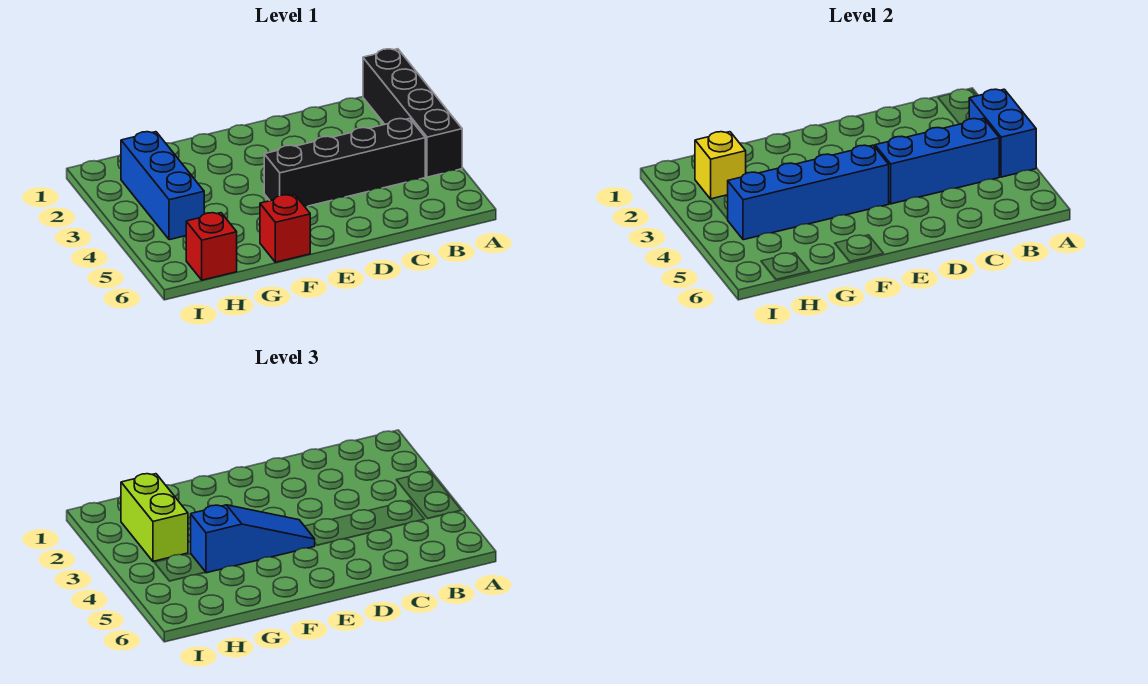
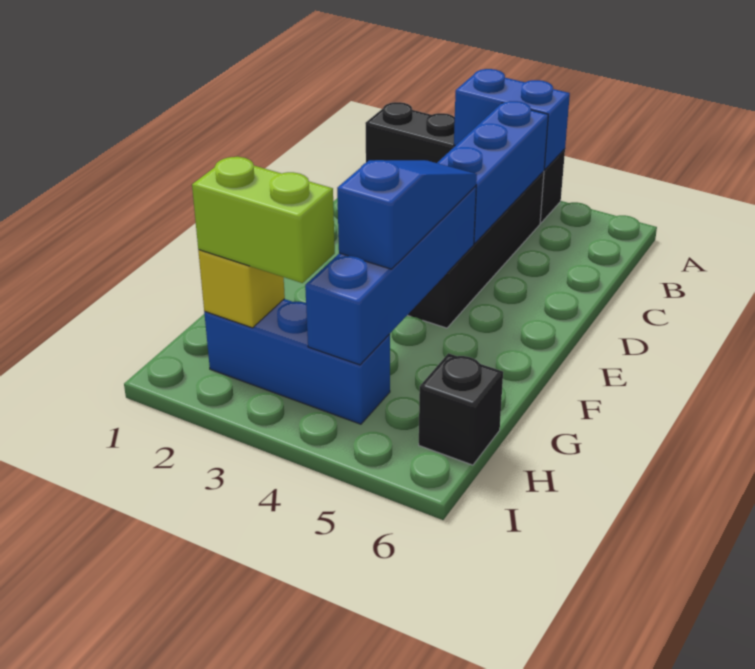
red 1x1 brick [260,195,310,262] -> none
red 1x1 brick [186,213,237,280] -> black 1x1 brick [419,353,503,465]

